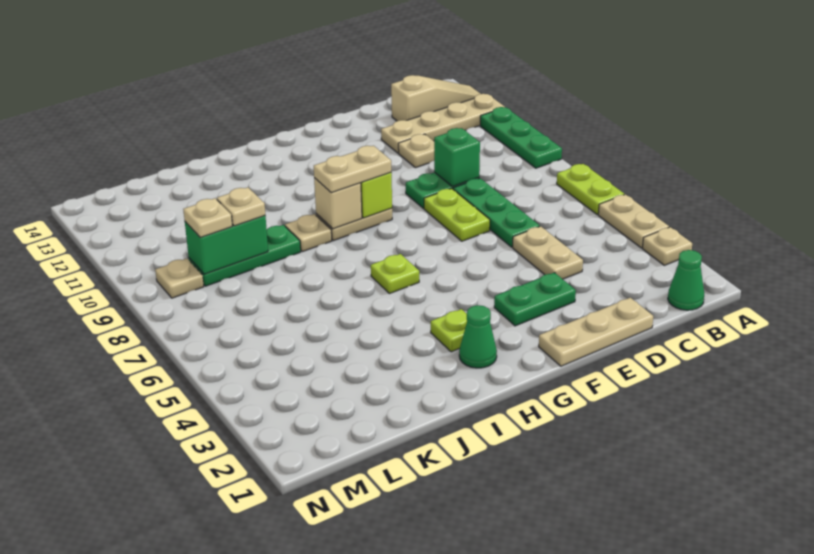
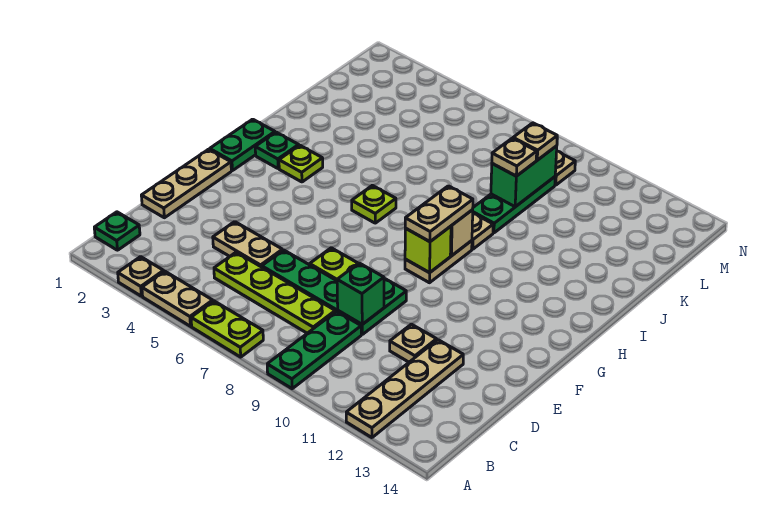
green 1x3 plate [480,107,562,168] -> green 1x3 plate turned to [267,311,361,389]
tan 1x3 slope [391,75,480,121] -> none
green 1x1 cone [668,250,704,310] -> green 1x1 plate [94,212,140,250]
none -> lime 1x4 plate [214,252,335,333]
green 1x2 plate [494,273,576,326] -> green 1x2 plate moved to [210,119,275,171]
green 1x1 cone [459,305,497,368] -> green 1x1 plate [255,132,299,169]

